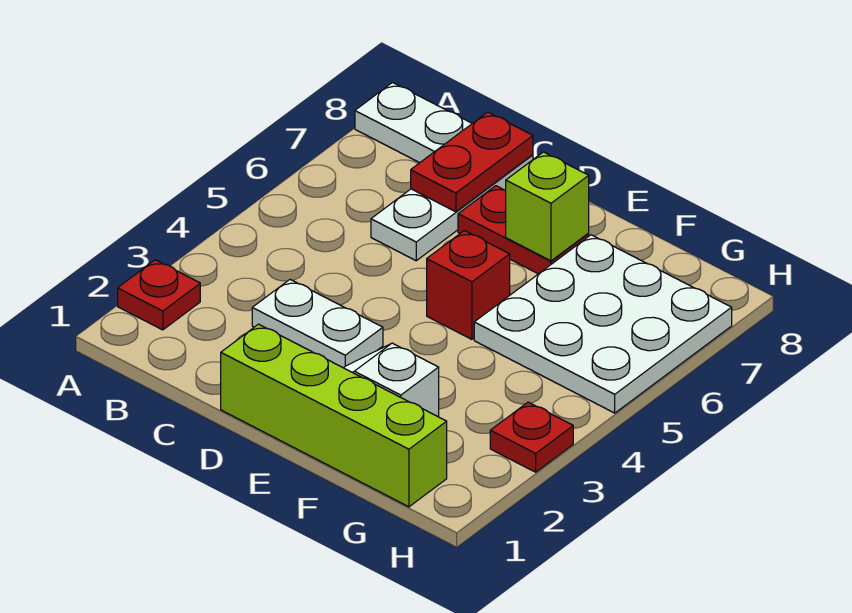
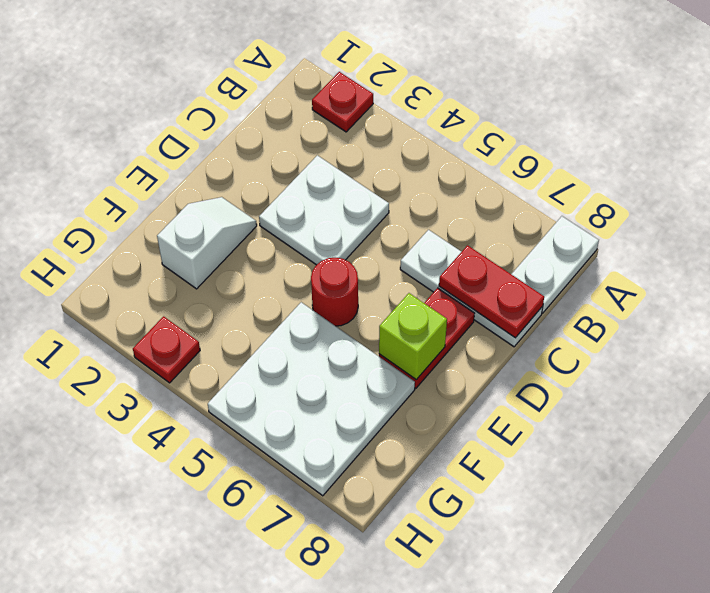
white 1x2 plate [252,280,383,368] -> white 2x2 plate [259,155,389,265]
lime 1x4 brick [221,324,447,507] -> none
red 1x1 brick [427,231,510,339] -> red 1x1 round brick [311,258,358,326]

